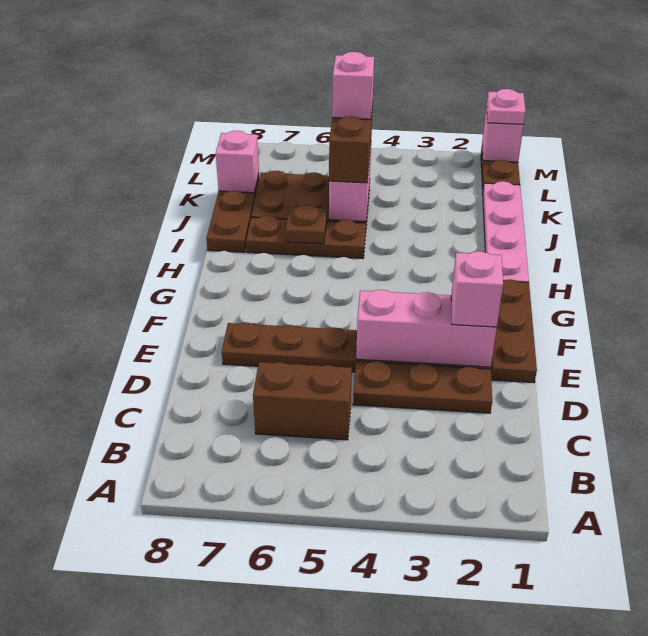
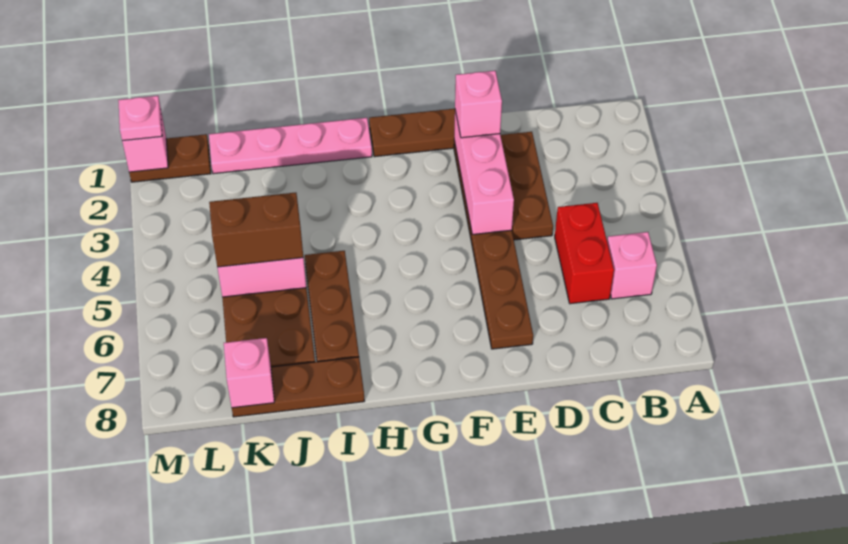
brown 1x2 brick [253,362,352,440] -> red 1x2 brick [555,203,614,304]
brown 1x1 plate [285,205,327,244] -> none
pink 1x1 brick [332,52,374,119] -> pink 1x1 brick moved to [607,232,657,299]

